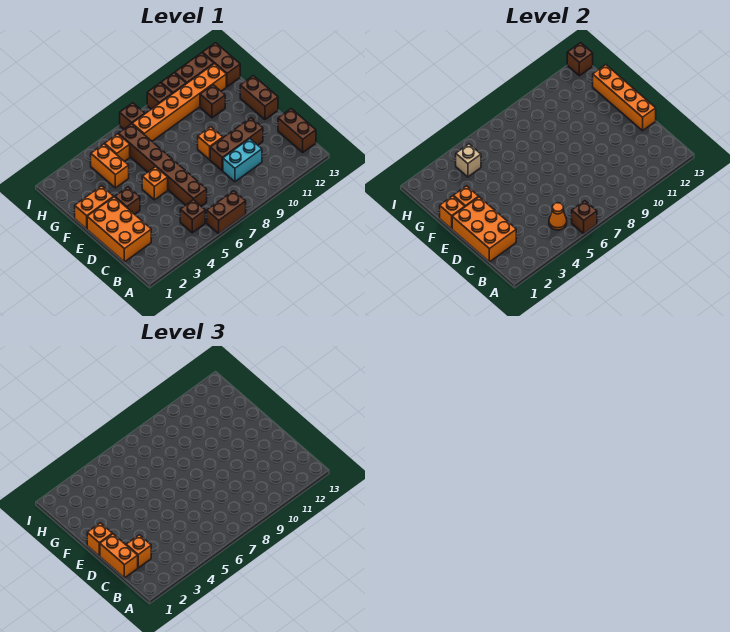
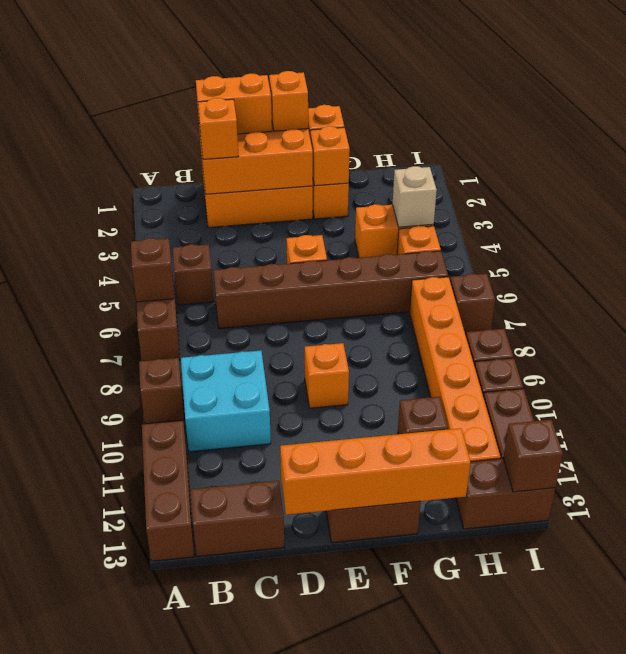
orange 1x1 cone [549,203,567,230] -> none
cyan 1x2 brick [223,139,262,182] -> cyan 2x2 brick [181,351,271,452]
brown 1x3 brick [210,118,263,171] -> brown 1x3 brick moved to [142,421,194,561]
brown 1x1 brick [115,187,140,214] -> brown 1x1 brick moved to [139,358,184,424]

